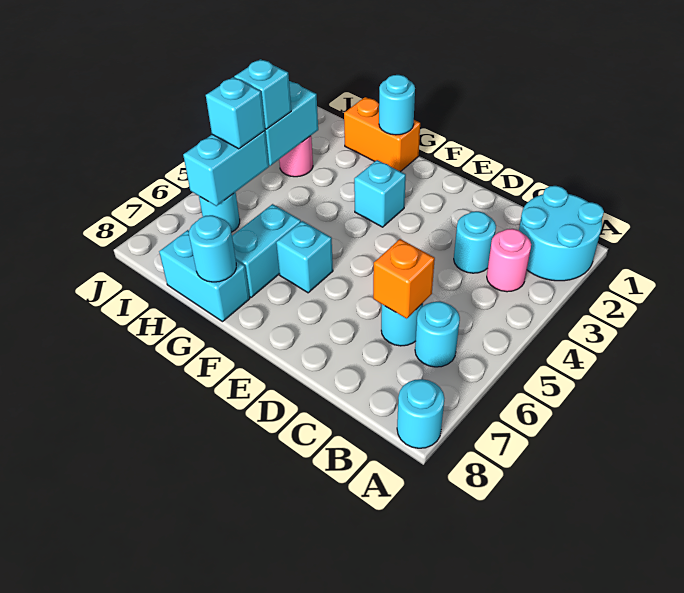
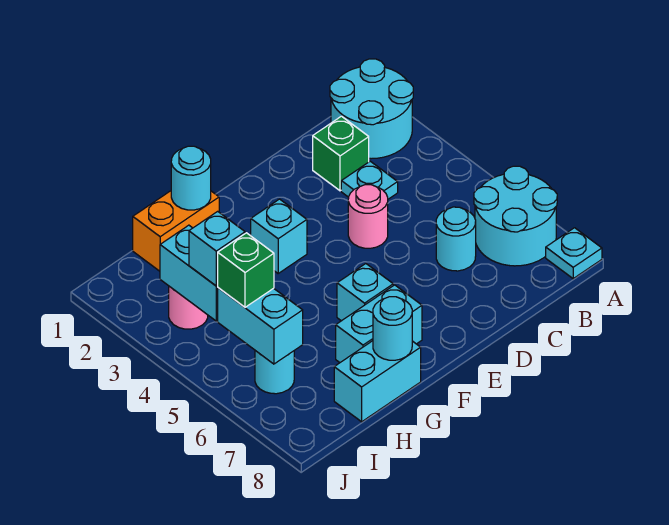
cyan 1x1 round brick [397,379,444,448] -> cyan 1x1 plate [546,228,602,279]
pink 1x1 round brick [487,229,531,292] -> pink 1x1 round brick moved to [348,185,388,248]
cyan 1x1 round brick [415,302,460,367] -> cyan 2x2 round brick [474,166,557,266]
none -> green 1x1 brick [313,116,369,191]
cyan 1x1 round brick [454,211,496,273] -> cyan 1x1 plate [341,161,398,199]
orange 1x1 brick [373,239,435,319] -> none
cyan 1x2 brick [232,204,301,297] -> cyan 1x2 brick turned to [336,285,422,362]
cyan 1x1 brick [206,77,265,149] -> green 1x1 brick [217,233,274,307]

